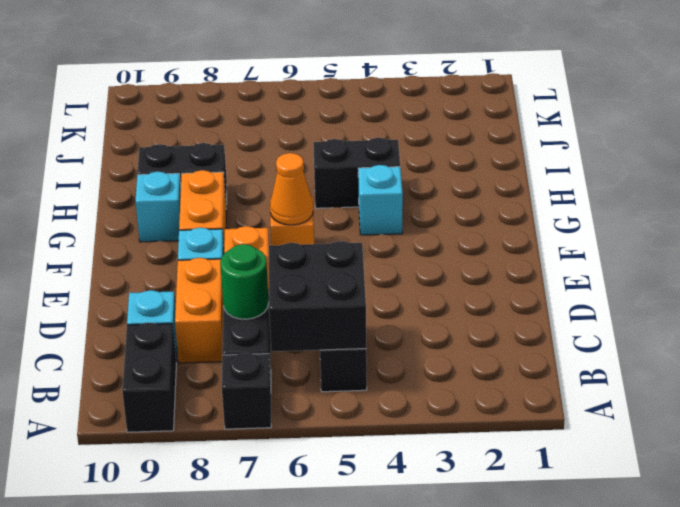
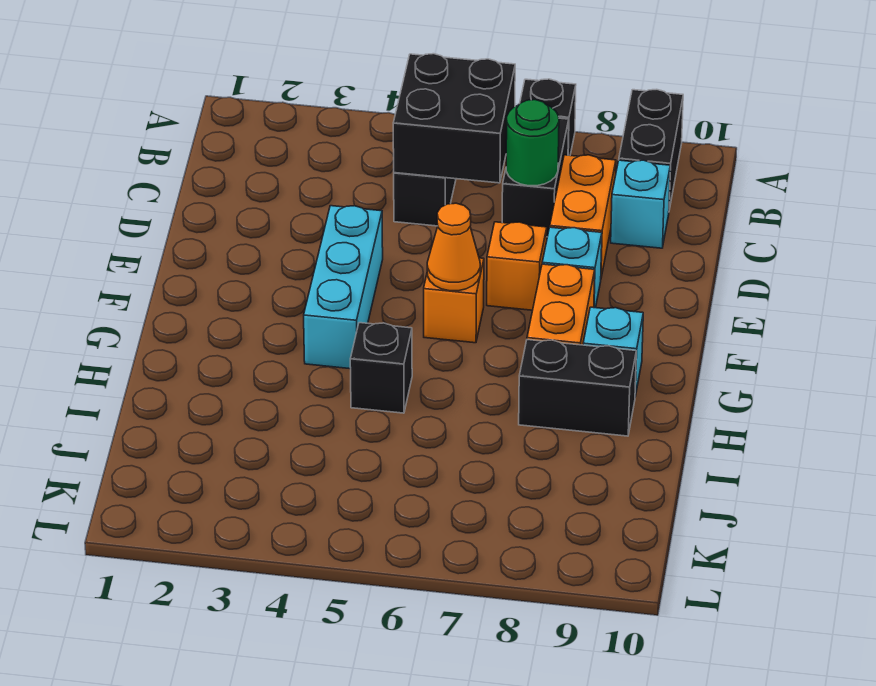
cyan 1x1 brick [358,165,403,235] -> cyan 1x3 brick [304,206,383,369]
black 1x2 brick [313,138,400,208] -> black 1x1 brick [350,323,412,413]

